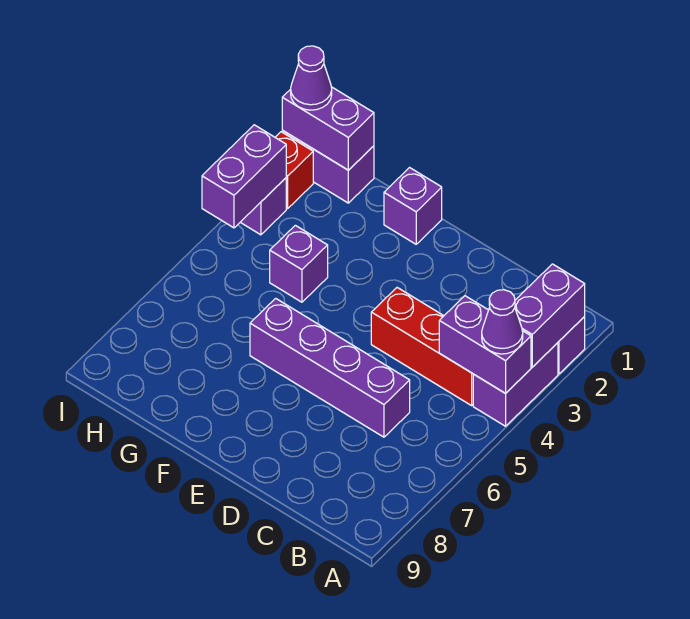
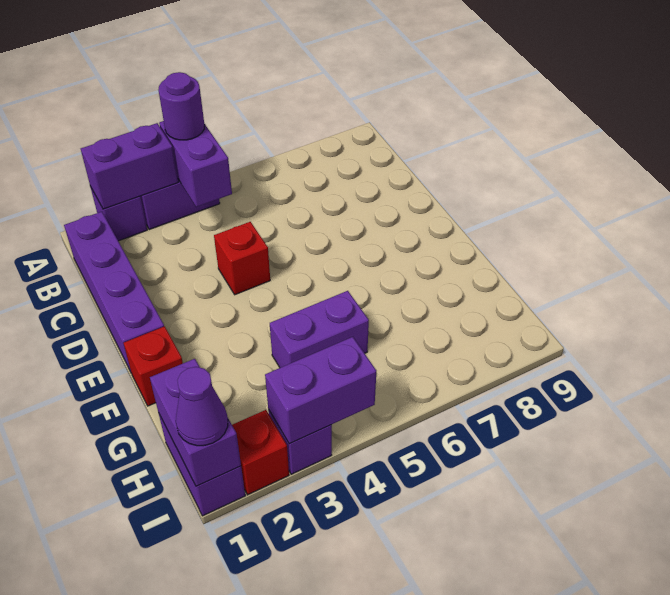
purple 1x1 cone [482,290,523,354] -> purple 1x1 round brick [158,72,204,140]
red 1x3 brick [371,288,473,406] -> red 1x1 brick [214,222,270,295]
purple 1x4 brick [250,298,410,437] -> purple 1x4 brick moved to [64,212,164,372]
purple 1x1 brick [384,168,442,244] -> red 1x1 brick [124,326,183,406]
purple 1x1 brick [270,225,328,302] -> purple 1x2 brick [270,291,369,368]

